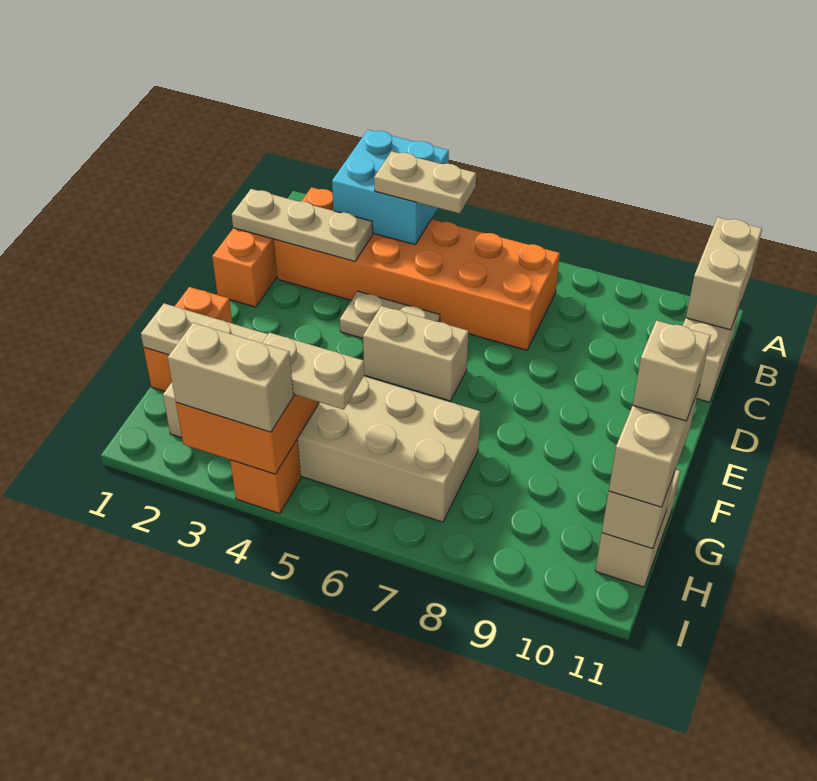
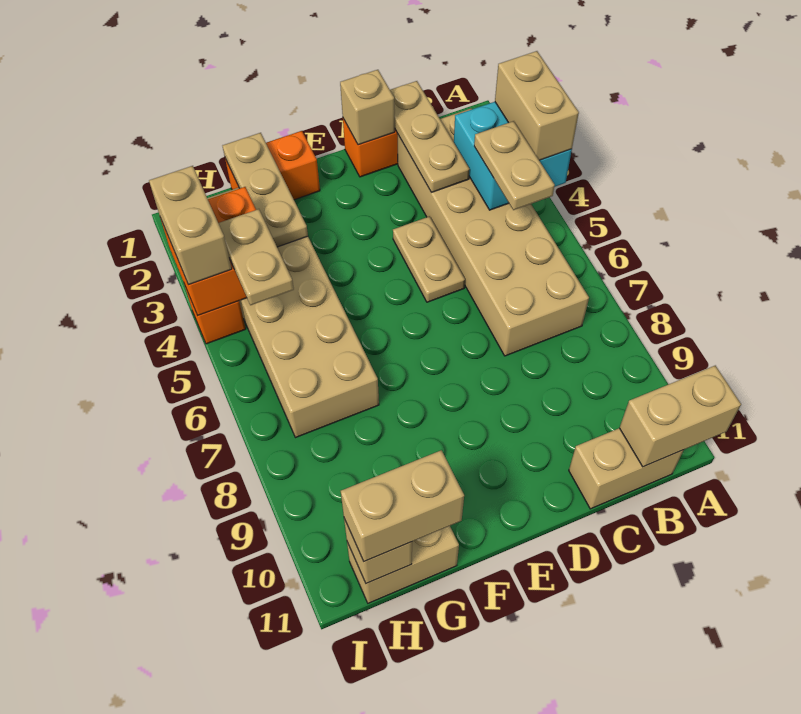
orange 2x6 brick [274,187,560,350] -> tan 2x6 brick [398,108,589,356]
tan 1x2 brick [363,306,468,401] -> tan 1x2 brick moved to [495,51,579,160]
tan 1x1 brick [633,320,711,421] -> tan 1x1 brick moved to [340,70,395,145]

